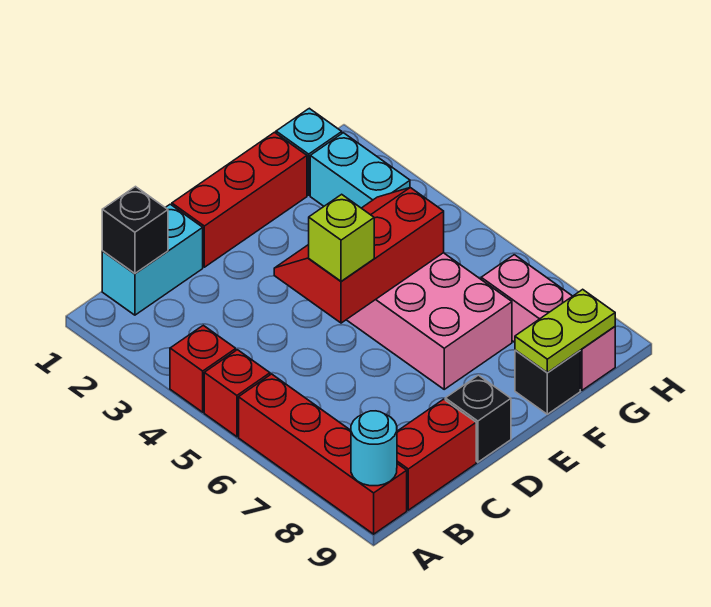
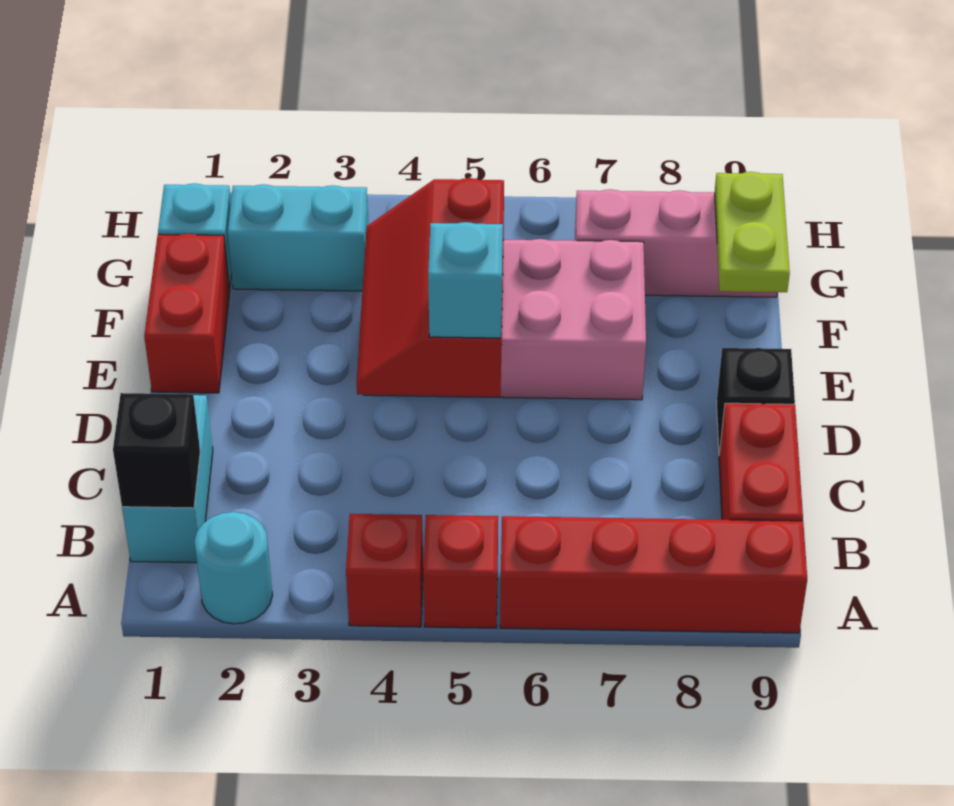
cyan 1x1 round brick [351,411,397,486] -> cyan 1x1 round brick moved to [194,512,273,624]
red 1x3 brick [172,132,307,267] -> red 1x2 brick [144,234,230,393]
lime 1x1 brick [309,194,374,281] -> cyan 1x1 brick [428,222,503,338]
black 1x1 brick [515,350,580,414] -> none

